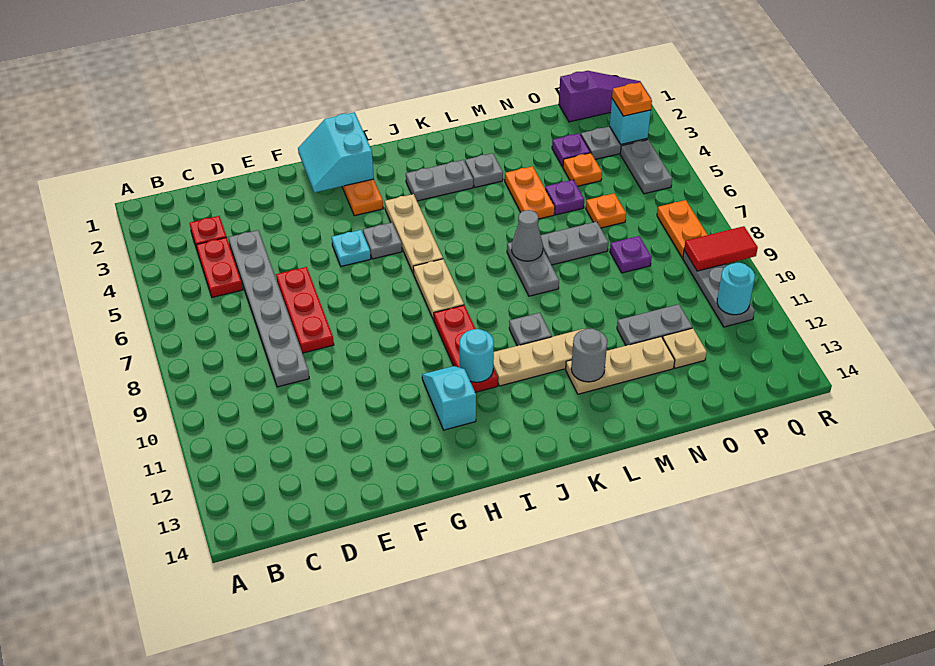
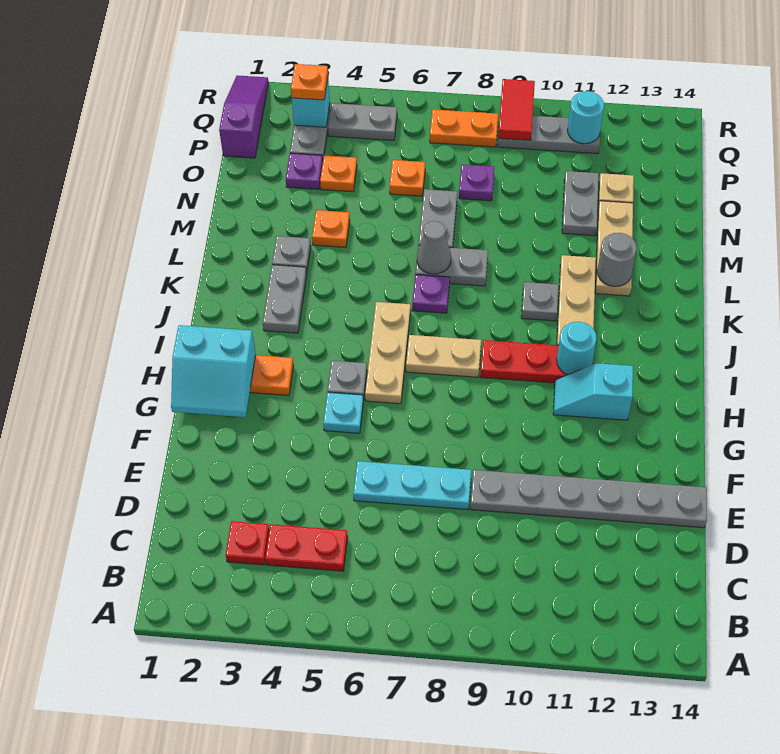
grey 1x6 plate [228,230,309,387] -> grey 1x6 plate moved to [470,470,707,528]
red 1x3 plate [276,267,334,353] -> cyan 1x3 plate [353,461,471,510]
tan 1x3 plate [385,194,443,273] -> tan 1x3 plate turned to [365,302,411,404]
orange 1x2 plate [505,166,555,219] -> orange 1x1 plate [312,210,350,247]
purple 1x1 plate [545,180,584,215] -> purple 1x1 plate moved to [412,275,450,313]

